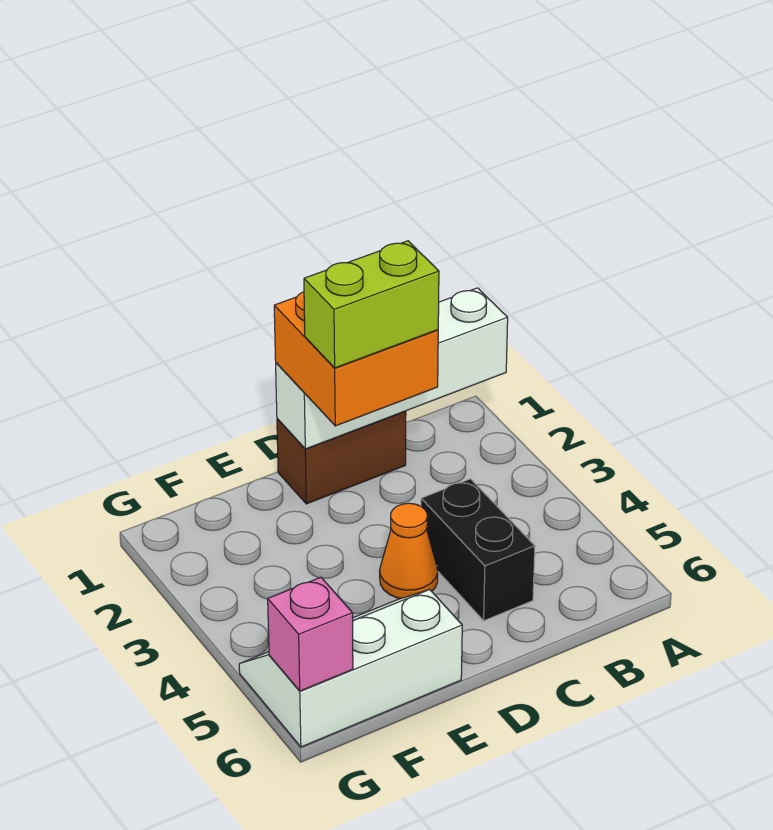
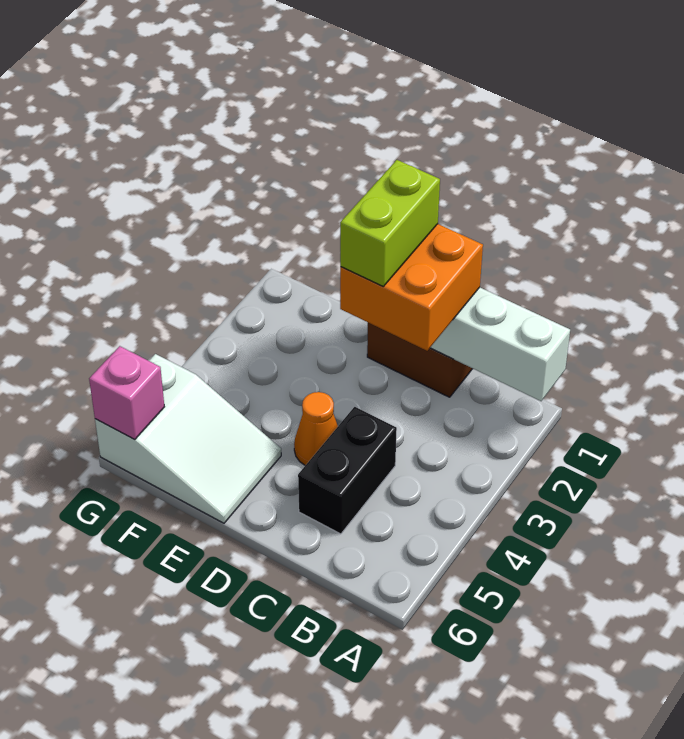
lime 1x2 brick [304,241,439,368] -> lime 1x2 brick turned to [340,160,440,286]
white 2x3 slope [239,590,462,747] -> white 2x3 slope turned to [95,354,281,523]

